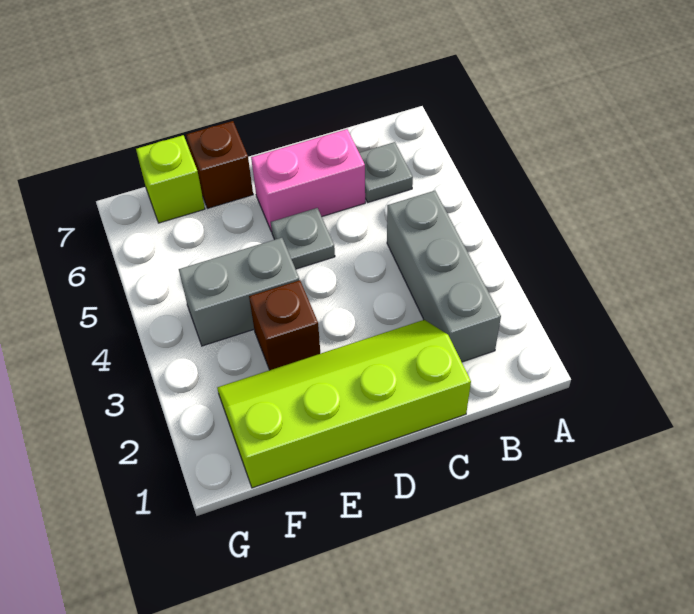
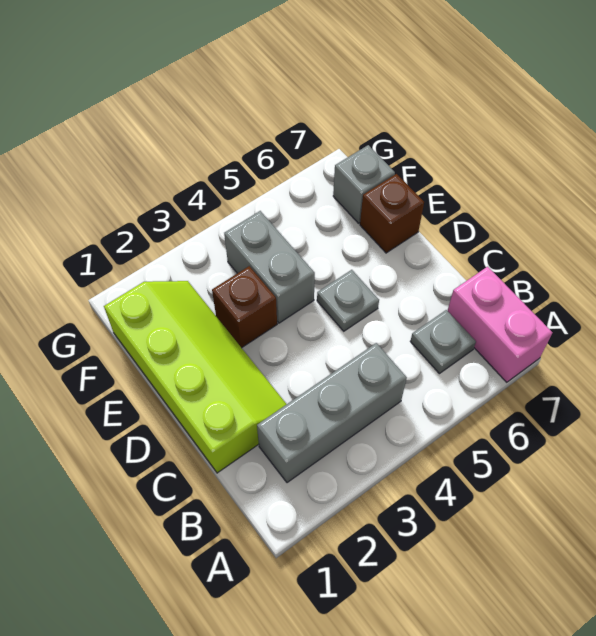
pink 1x2 brick [251,129,365,232] -> pink 1x2 brick moved to [448,267,553,382]
lime 1x1 brick [136,135,205,223] -> grey 1x1 brick [333,145,395,223]

